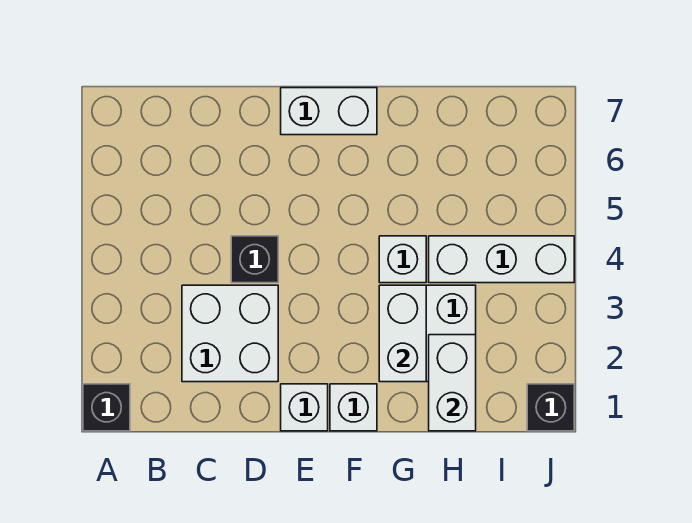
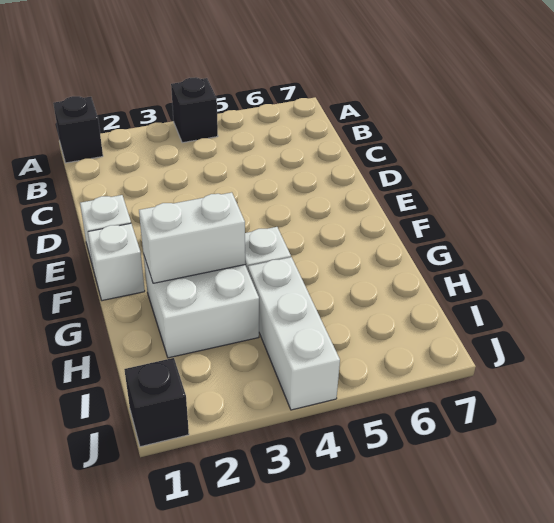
white 2x2 brick [182,285,278,382] -> none
black 1x1 brick [231,236,278,283] -> black 1x1 brick moved to [171,77,218,143]
white 1x2 brick [281,88,377,135] -> none
white 1x2 brick [429,335,476,431] -> none

